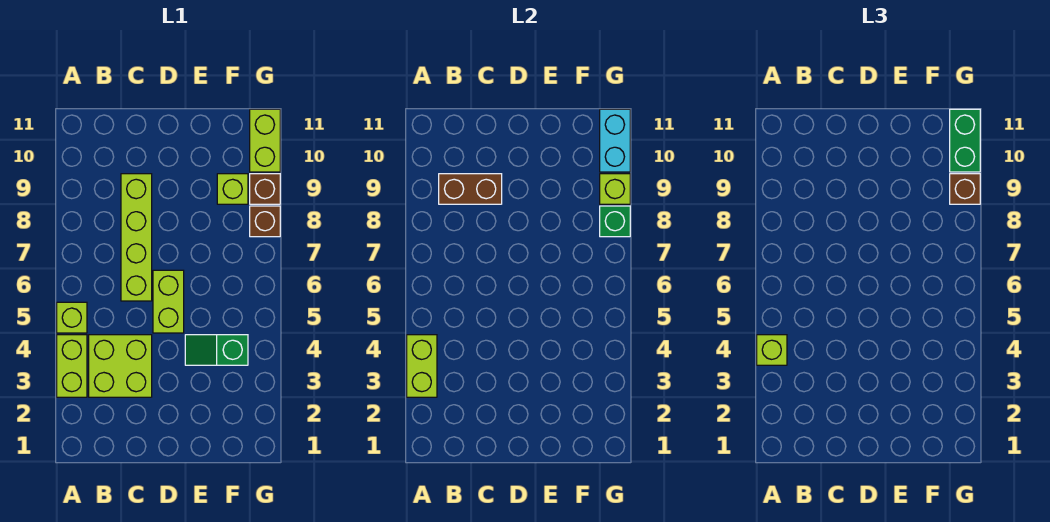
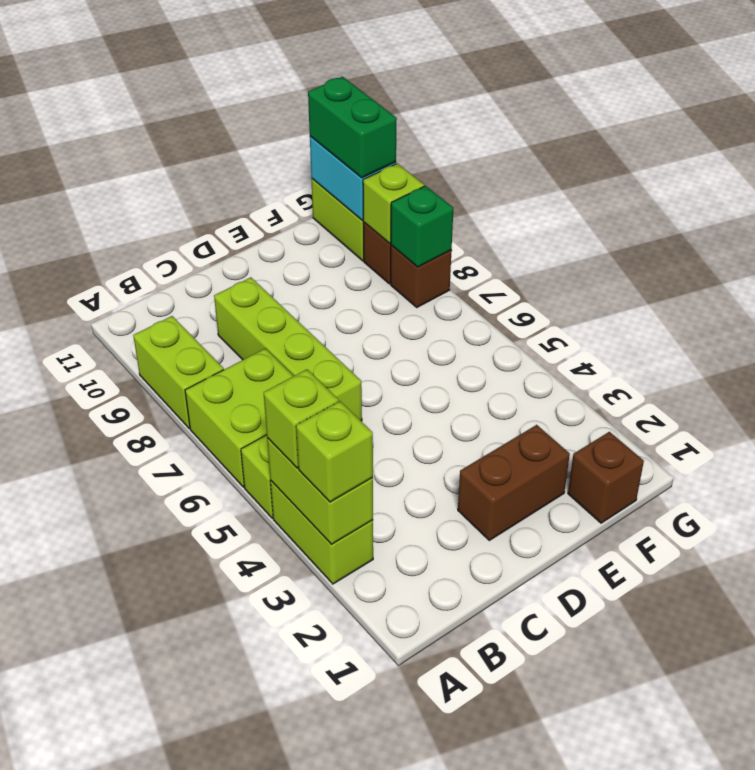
lime 2x2 brick [89,335,152,397] -> lime 2x2 brick moved to [185,348,293,487]
brown 1x2 brick [439,174,502,204] -> brown 1x2 brick moved to [458,425,570,540]
lime 1x2 brick [153,270,184,333] -> lime 1x2 brick moved to [133,316,224,428]
green 1x2 slope [185,335,248,365] -> none
lime 1x1 brick [217,174,248,204] -> lime 1x1 brick moved to [296,401,373,502]
brown 1x1 brick [950,174,980,204] -> brown 1x1 brick moved to [568,432,644,523]

